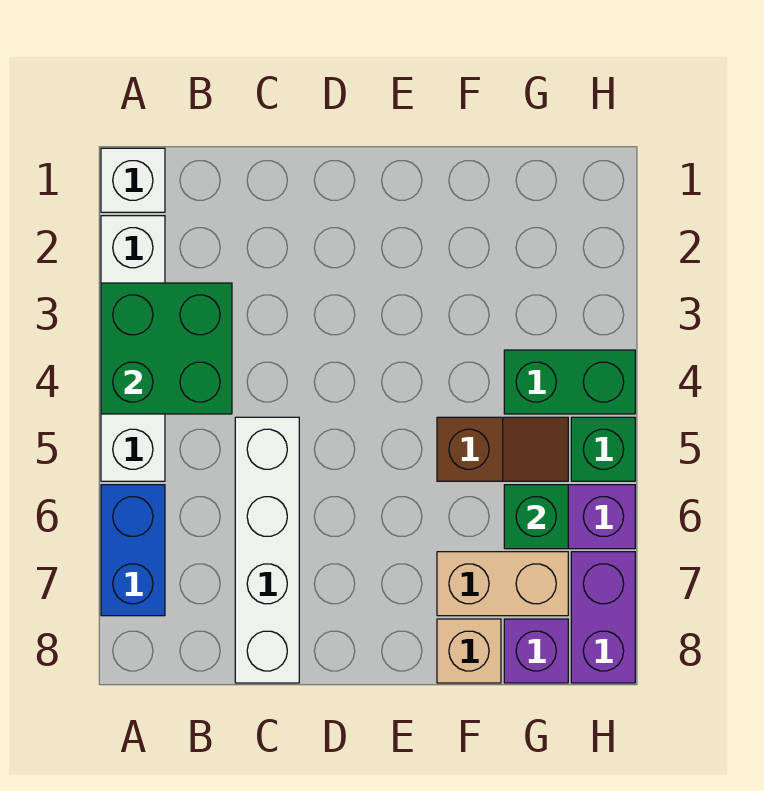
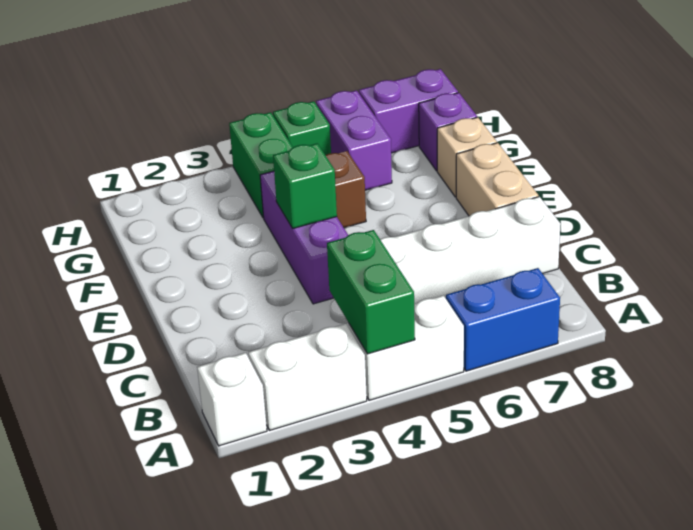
green 2x2 brick [101,283,232,414] -> green 1x2 brick [327,230,415,354]
none -> purple 1x3 brick [260,171,348,304]
tan 1x2 brick [437,552,568,616] -> tan 1x2 brick moved to [456,143,538,216]
green 1x1 brick [504,485,568,549] -> green 1x1 brick moved to [273,143,337,228]

